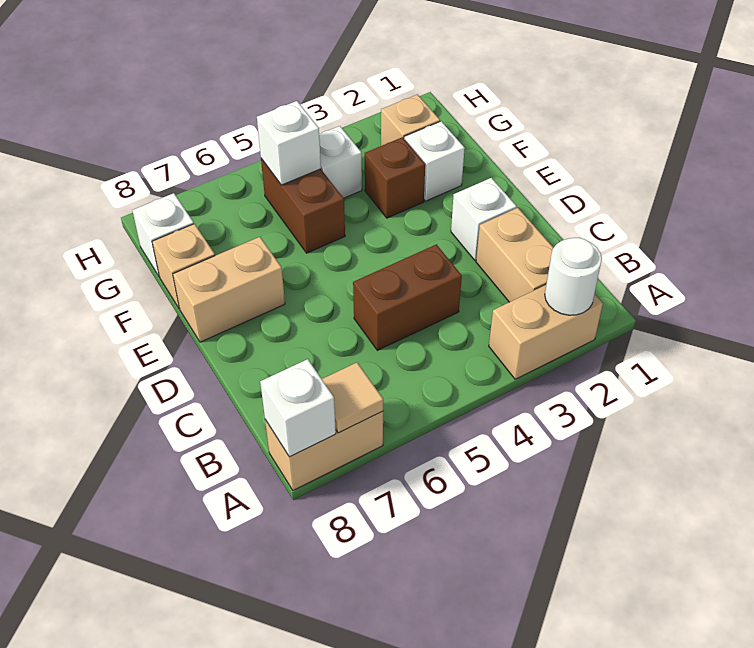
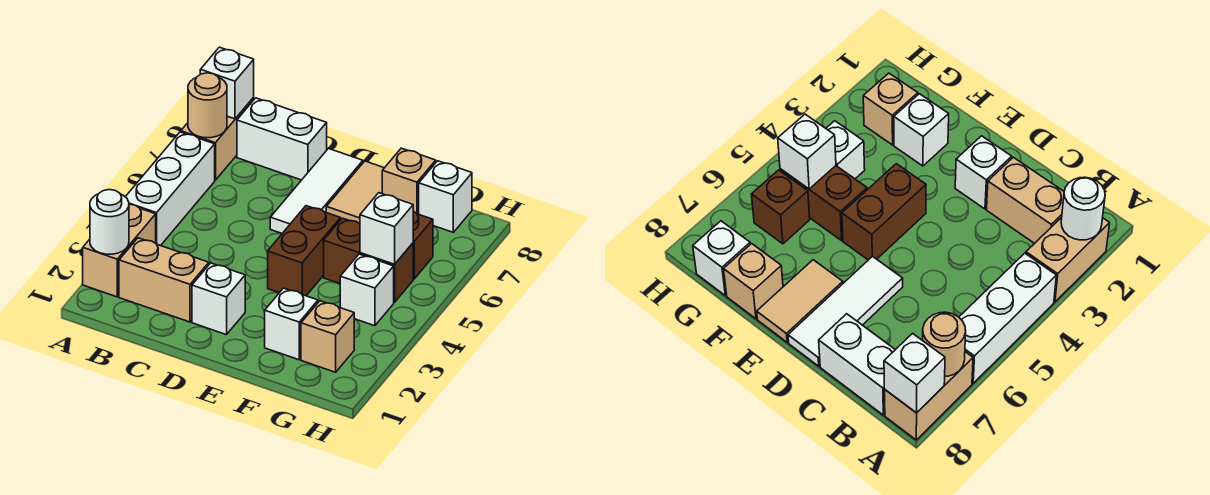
none -> white 1x3 brick [126,132,215,246]
tan 1x1 tile [322,363,383,433] -> tan 1x1 round brick [188,73,227,138]
none -> white 1x2 brick [237,98,327,180]
brown 1x2 brick [353,244,462,350] -> brown 1x2 brick moved to [268,206,341,296]
none -> white 1x3 tile [270,149,363,233]
tan 1x2 brick [173,237,285,342] -> tan 1x2 tile [326,161,384,224]
brown 1x1 brick [365,137,425,218] -> brown 1x1 brick moved to [413,212,433,279]

